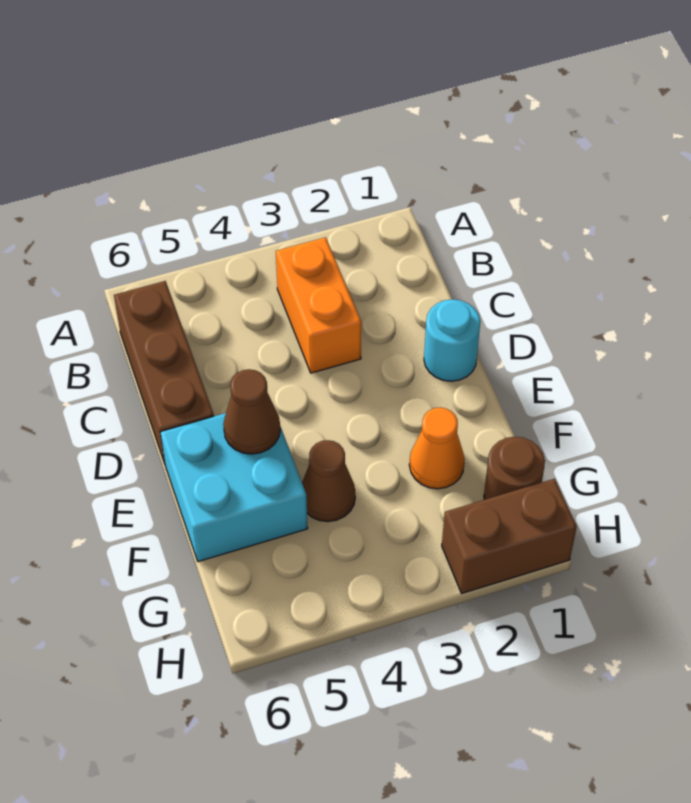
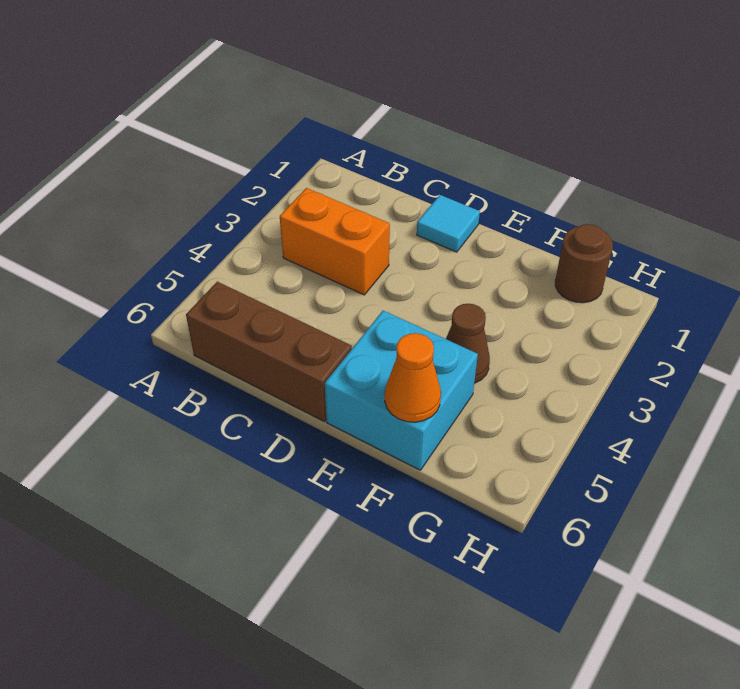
cyan 1x1 round brick [424,299,480,381] -> cyan 1x1 tile [417,195,480,252]
brown 1x1 cone [223,369,280,454] -> none
orange 1x1 cone [409,408,465,489] -> orange 1x1 cone moved to [385,333,441,422]
brown 1x2 brick [442,479,577,593] -> none

